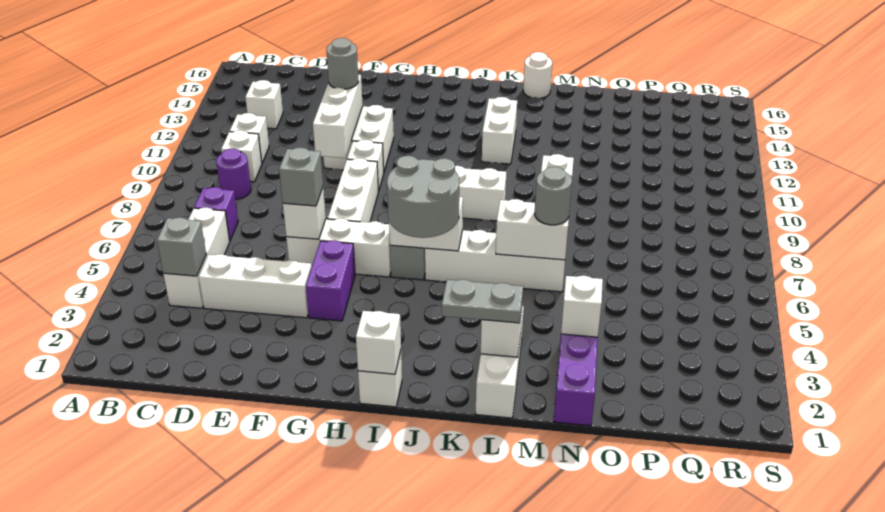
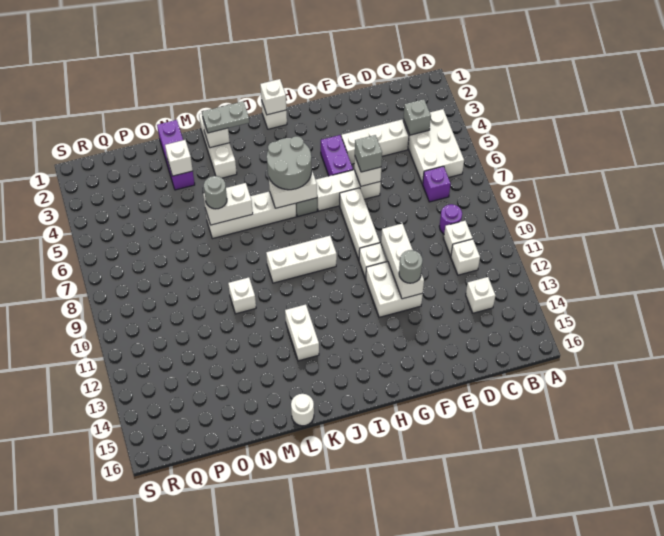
white 1x3 brick [163,208,230,308] -> white 2x3 brick [403,109,464,184]

